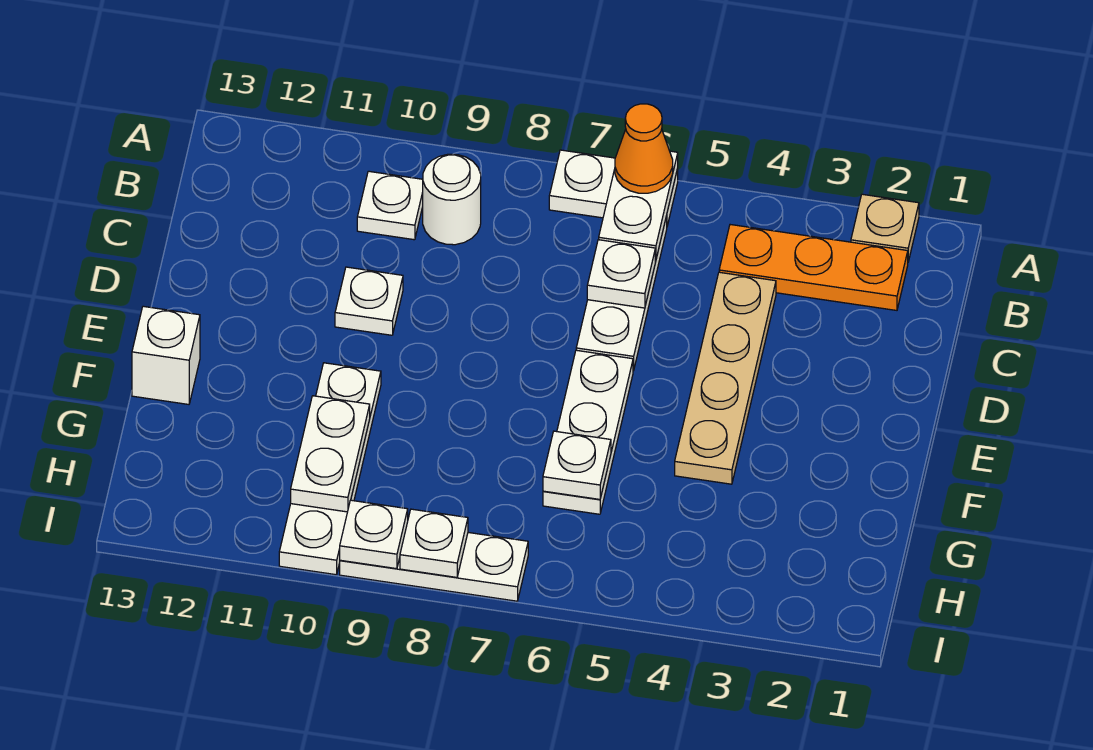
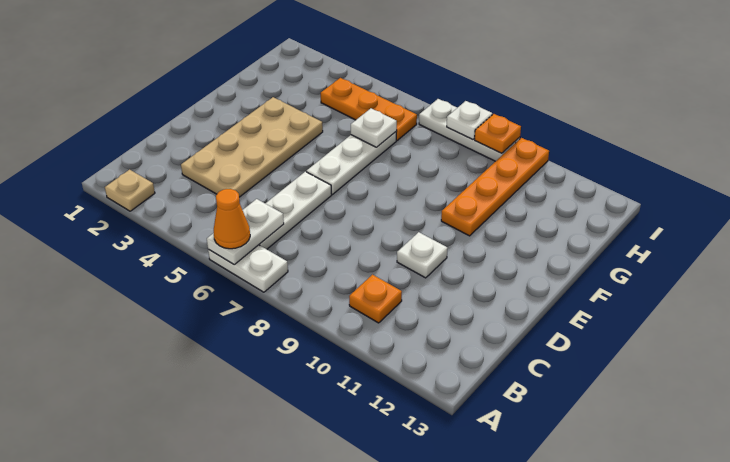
orange 1x3 plate [719,225,908,310] -> orange 1x3 plate moved to [321,78,417,140]
white 1x1 round brick [423,154,481,245] -> none
white 1x1 plate [357,171,423,240] -> orange 1x1 plate [349,275,402,323]
tan 1x4 plate [675,272,776,484] -> tan 2x4 plate [181,97,323,197]
white 1x1 plate [587,240,655,308] -> none
white 1x4 plate [279,363,381,575] -> orange 1x4 plate [441,138,549,236]
white 1x1 brick [132,306,200,404] -> none
white 1x2 plate [291,396,370,512] -> none
white 1x1 plate [340,500,408,569] -> orange 1x1 plate [475,114,521,153]

